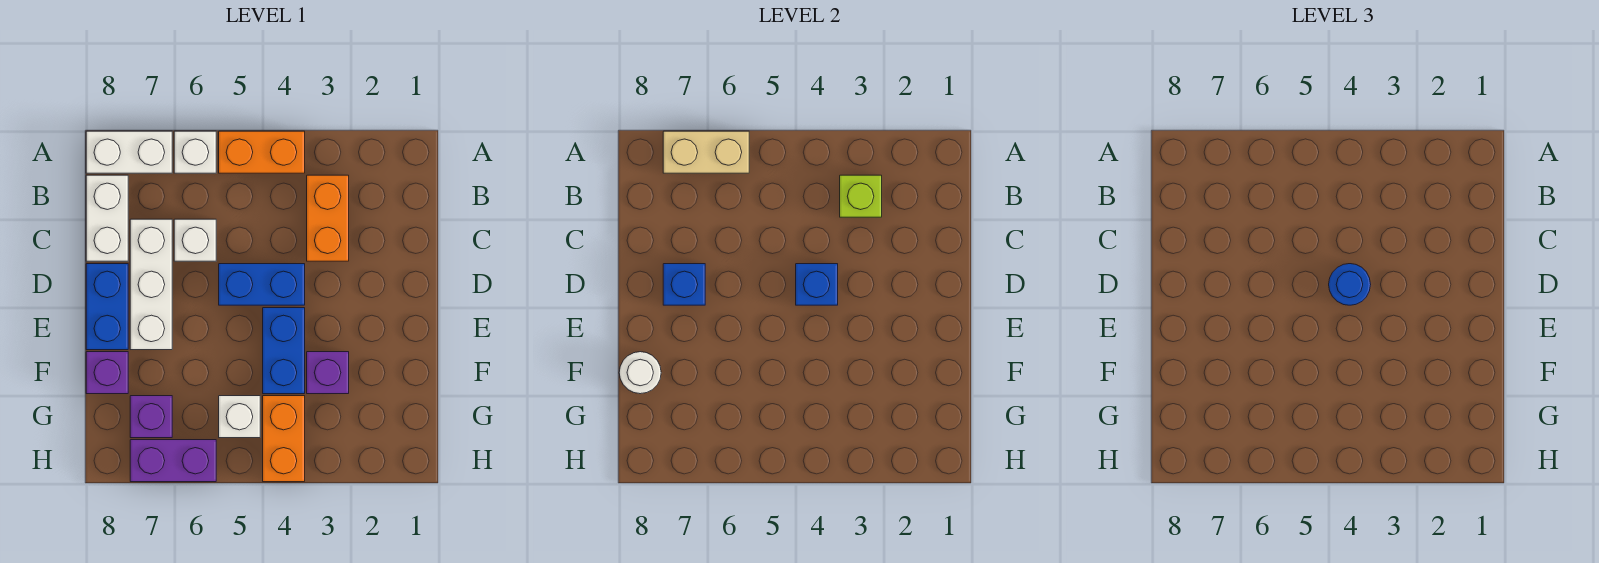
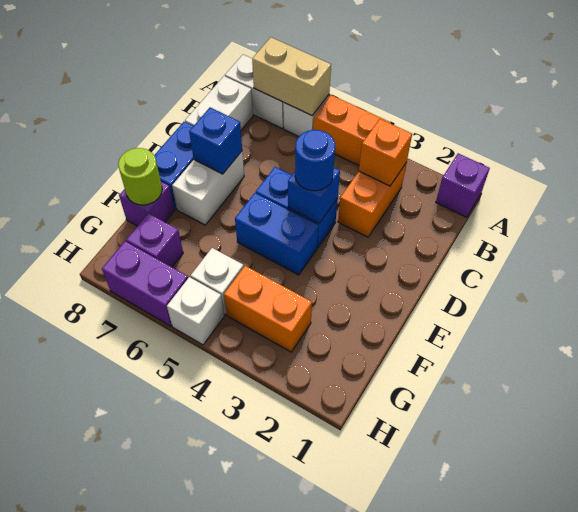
lime 1x1 brick [840,175,882,217] -> orange 1x1 brick [359,119,412,186]
white 1x1 brick [174,219,216,261] -> white 1x1 brick moved to [167,277,224,345]
white 1x3 brick [130,219,172,350] -> white 1x2 brick [172,151,244,225]
blue 1x2 brick [263,308,305,394] -> blue 1x2 brick turned to [235,193,318,275]
purple 1x1 brick [307,352,349,394] -> purple 1x1 brick moved to [436,153,490,217]
white 1x1 round brick [619,352,661,394] -> lime 1x1 round brick [118,148,162,205]
orange 1x2 brick [263,396,305,482] -> orange 1x2 brick turned to [224,266,312,352]

